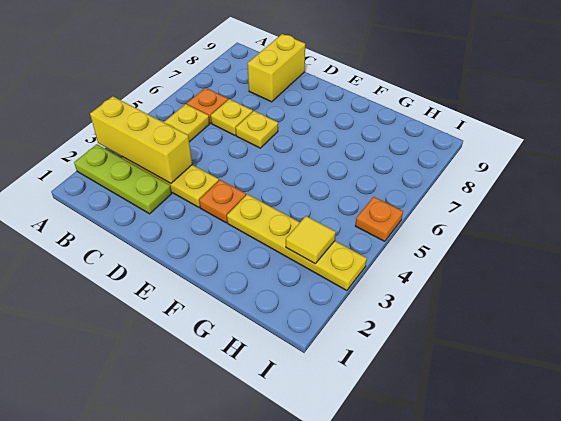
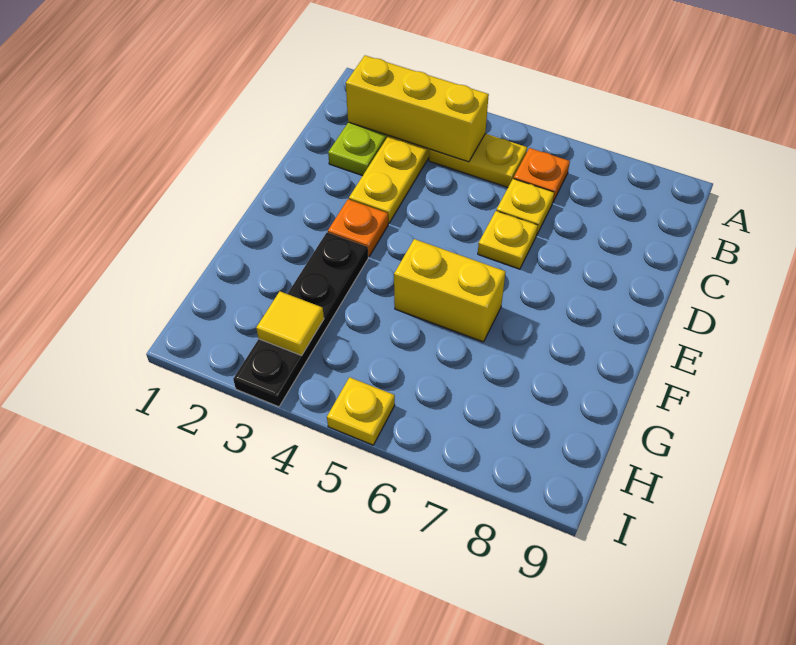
yellow 1x3 brick [90,96,192,183] -> yellow 1x3 brick turned to [346,55,489,162]
yellow 1x2 brick [248,34,305,102] -> yellow 1x2 brick moved to [394,239,506,342]
yellow 1x4 plate [227,194,367,291] -> black 1x4 plate [233,232,368,407]
orange 1x1 plate [355,197,403,241] -> yellow 1x1 plate [327,377,395,445]

